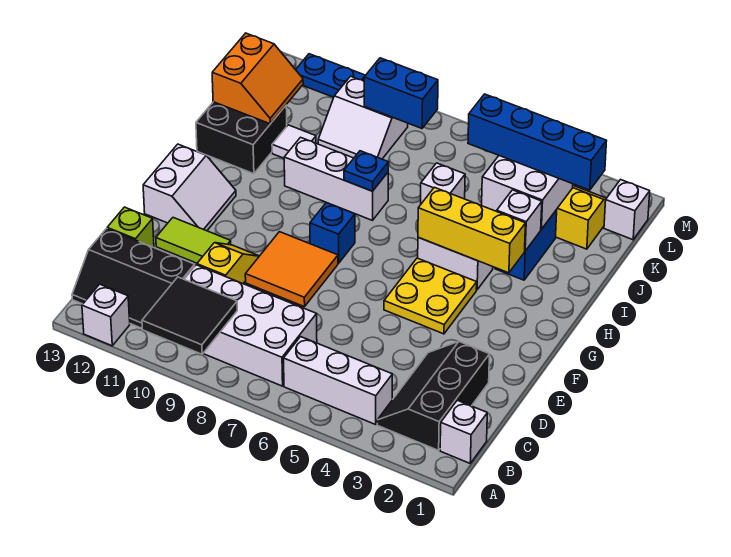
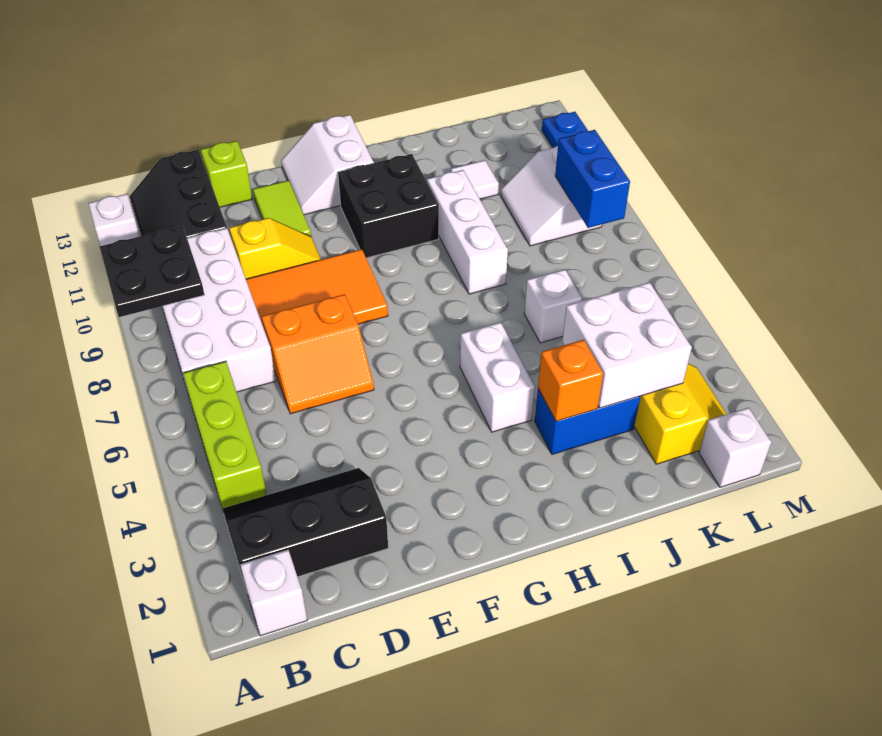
black 2x2 tile [142,277,237,354] -> black 2x2 plate [100,226,204,317]
white 1x3 brick [284,337,392,424] -> lime 1x3 brick [183,361,267,508]
orange 2x2 tile [245,232,338,307] -> orange 2x3 tile [246,249,388,325]
yellow 2x2 plate [384,258,477,334] -> none
white 2x2 slope [143,144,236,231] -> white 2x2 slope turned to [281,115,374,215]
blue 1x1 brick [310,203,355,263] -> none
yellow 1x3 brick [418,187,526,273] -> none
white 1x1 brick [497,190,542,251] -> orange 1x1 brick [538,340,603,421]
blue 1x1 plate [344,151,389,191] -> none
black 2x2 brick [196,102,287,174] -> black 2x2 brick moved to [338,154,439,258]
orange 2x2 slope [212,33,303,124] -> orange 2x2 slope moved to [262,294,374,414]
blue 1x4 brick [468,94,606,190] -> none

